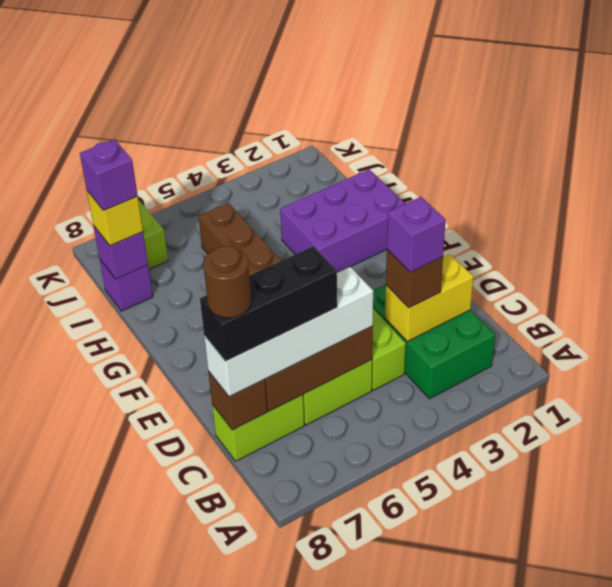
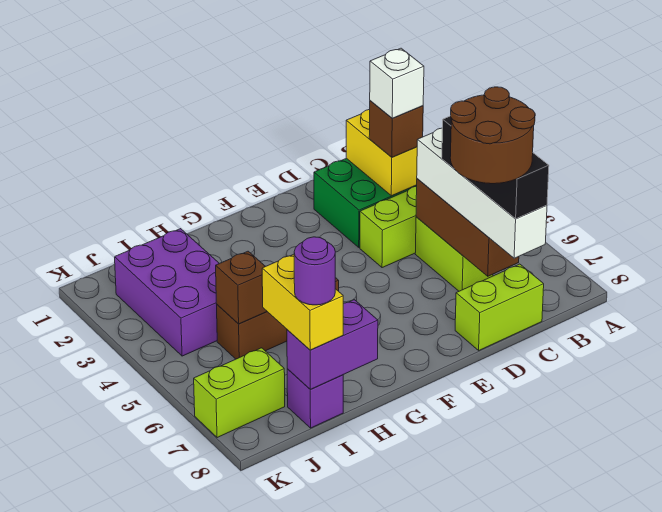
purple 1x1 brick [387,197,446,272] -> white 1x1 brick [370,48,424,118]
lime 1x2 brick [212,395,304,461] -> lime 1x2 brick turned to [455,264,544,350]
brown 1x1 brick [208,371,267,430] -> brown 1x1 brick moved to [216,251,267,324]
brown 1x1 round brick [204,246,251,318] -> brown 2x2 round brick [450,87,535,184]
purple 2x3 brick [280,169,406,273] -> purple 2x3 brick moved to [115,229,219,356]
purple 1x1 brick [93,226,148,279] -> purple 1x2 brick [287,300,378,390]
yellow 1x1 brick [87,191,143,246] -> yellow 1x2 brick [262,254,343,350]
purple 1x1 brick [80,139,138,211] -> purple 1x1 round brick [294,237,335,305]

